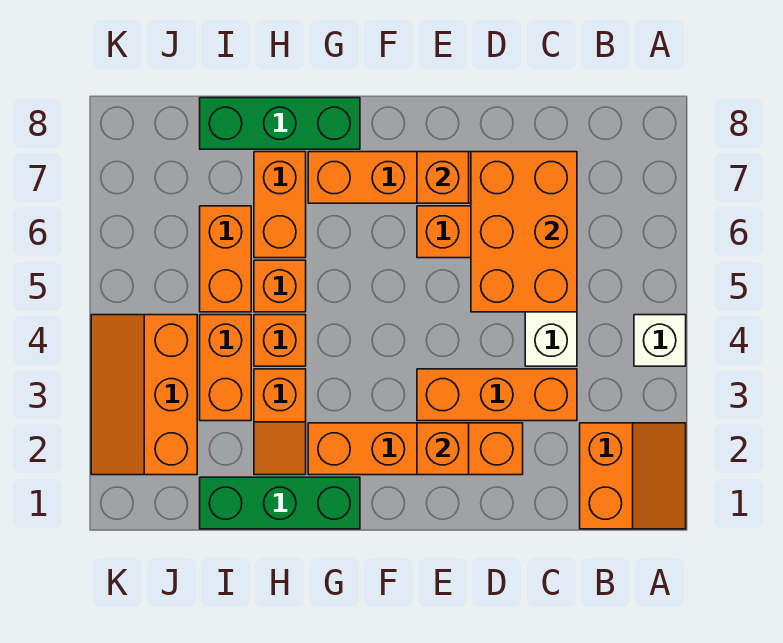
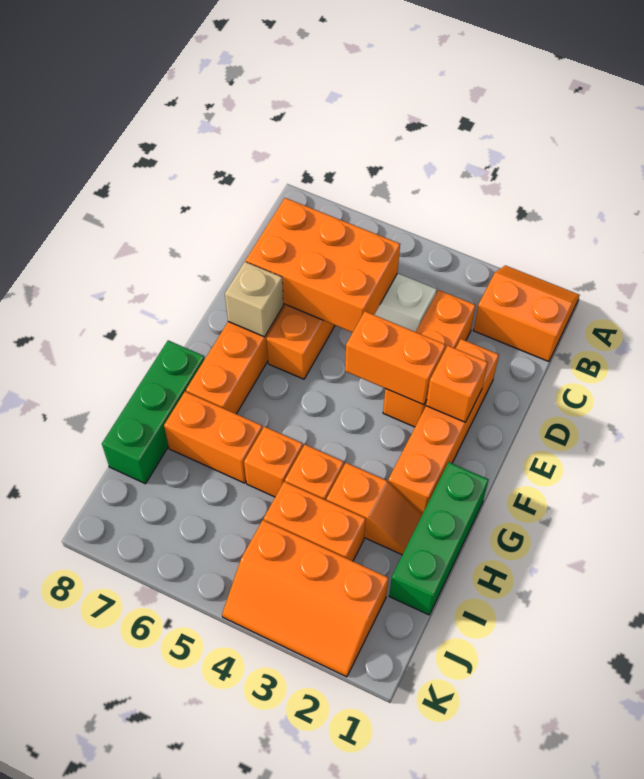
white 1x1 brick [634,315,686,366] -> none
orange 1x1 brick [417,152,469,203] -> tan 1x1 brick [225,262,283,337]
orange 1x2 brick [200,206,251,312] -> orange 1x2 brick moved to [345,311,445,405]

